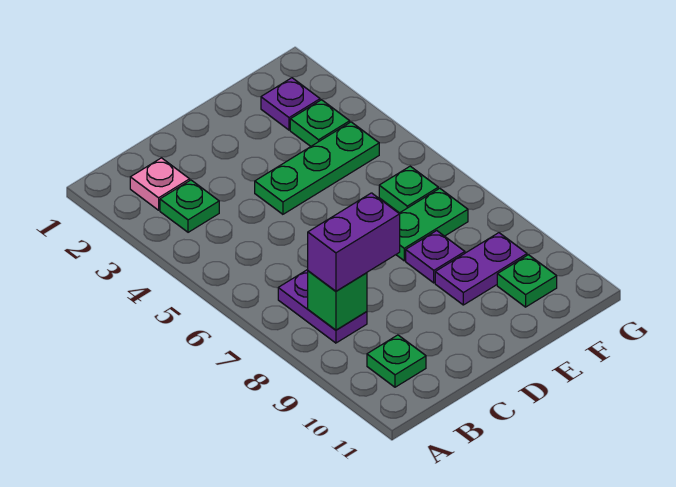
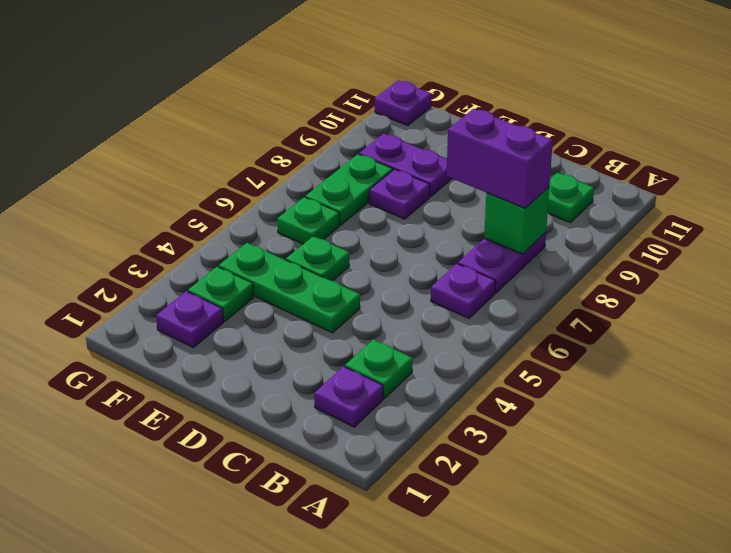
pink 1x1 plate [130,158,190,210] -> purple 1x1 plate [314,366,383,427]
none -> purple 1x1 plate [431,264,495,318]
green 1x2 plate [396,188,468,261] -> green 1x2 plate turned to [305,154,393,225]
green 1x1 plate [497,255,557,307] -> green 1x1 plate moved to [286,236,349,281]
none -> purple 1x1 plate [375,80,431,126]

